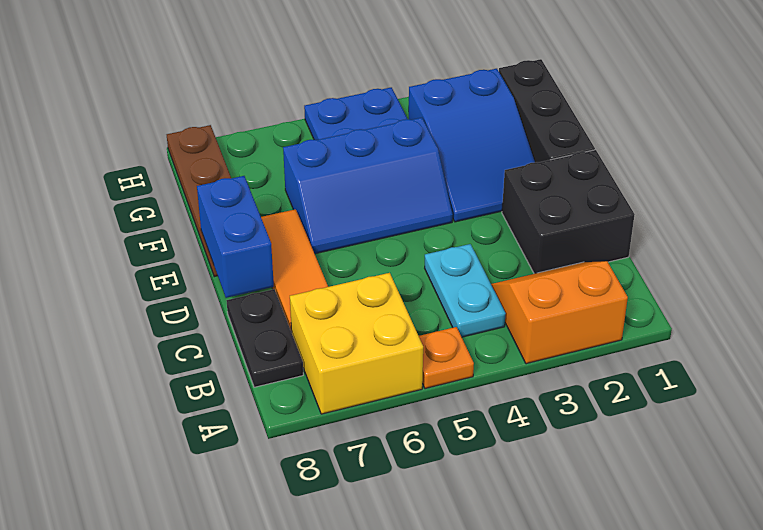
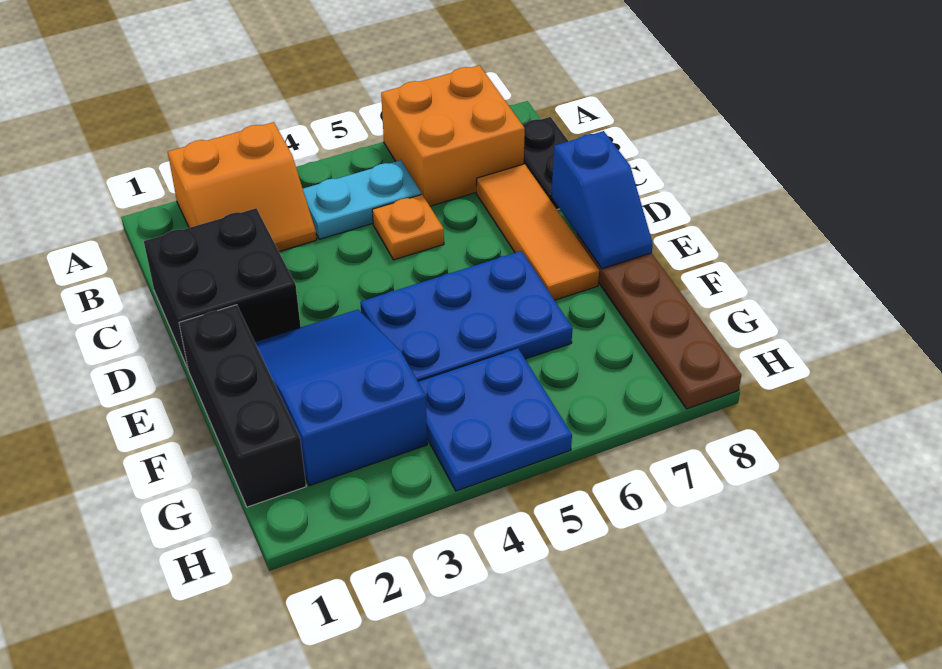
orange 1x1 plate [419,327,474,389] -> orange 1x1 plate moved to [372,195,444,260]
yellow 2x2 brick [290,273,423,414] -> orange 2x2 brick [381,65,525,206]
cyan 1x2 plate [425,244,506,337] -> cyan 1x2 plate turned to [303,160,421,239]
blue 1x2 brick [197,176,274,298] -> blue 1x2 slope [551,131,653,269]
blue 2x3 slope [283,118,453,254] -> blue 2x3 plate [360,251,573,381]

